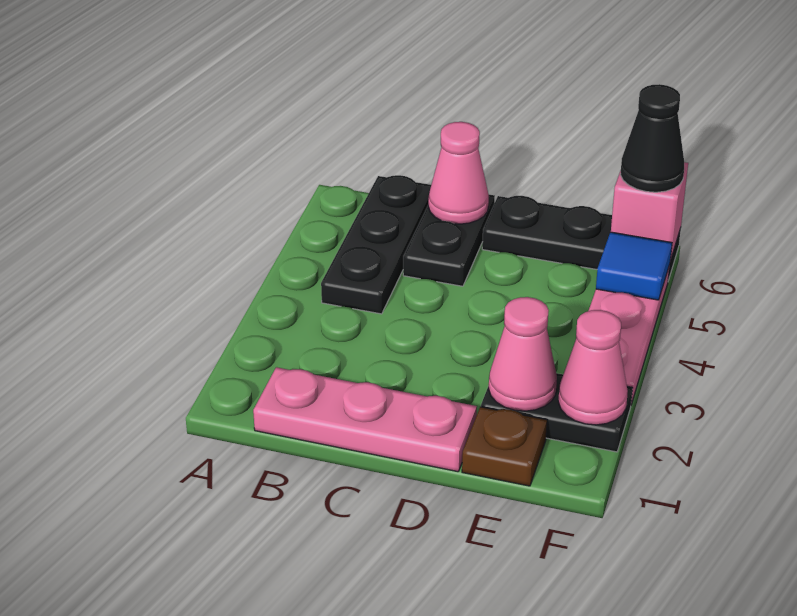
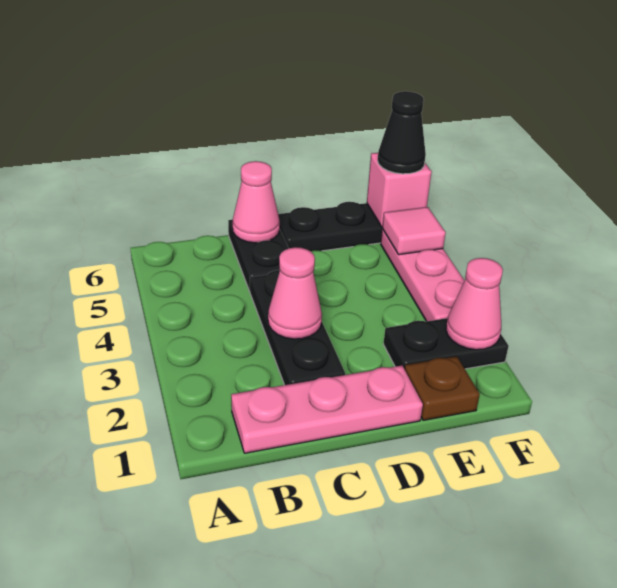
black 1x3 plate [321,175,431,314] -> black 1x3 plate moved to [250,270,345,385]
pink 1x1 cone [489,297,557,411] -> pink 1x1 cone moved to [268,247,322,339]
blue 1x1 tile [596,232,672,300] -> pink 1x1 tile [382,207,446,255]

